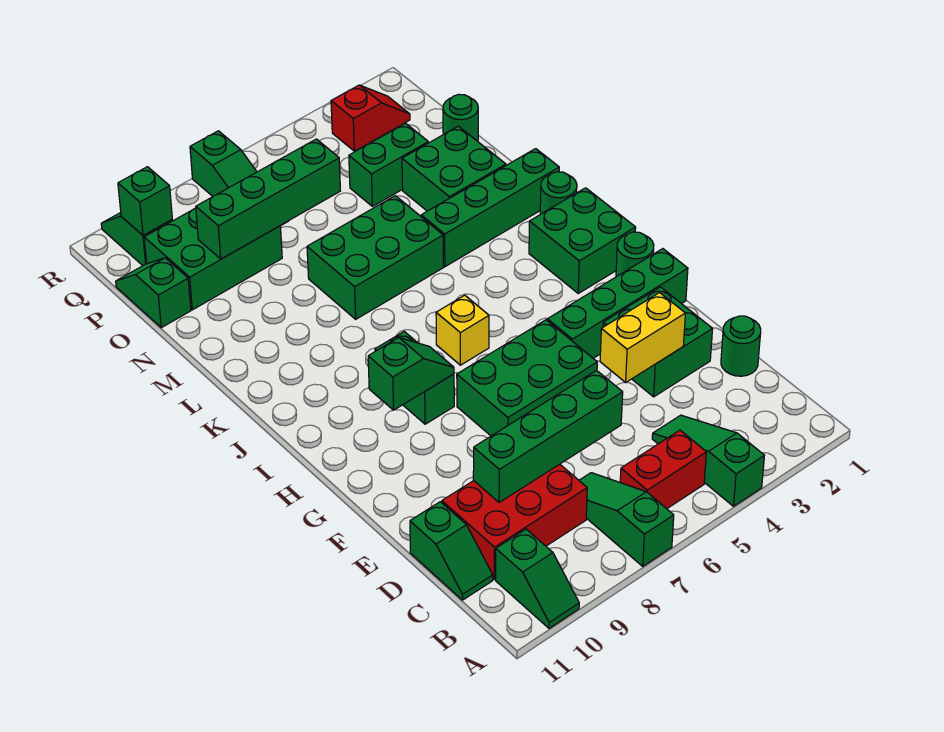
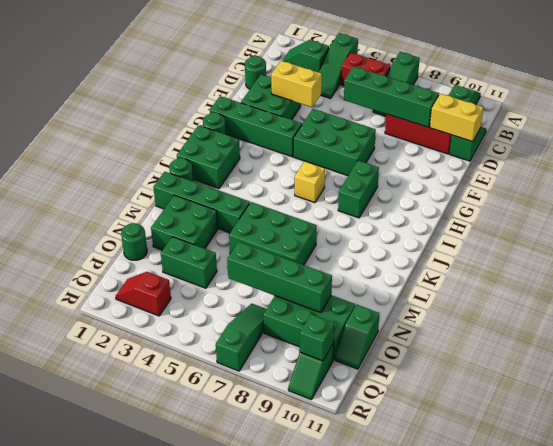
none -> yellow 1x2 brick [430,94,483,142]
green 1x2 slope [368,338,454,410] -> green 1x2 slope moved to [282,40,329,72]

